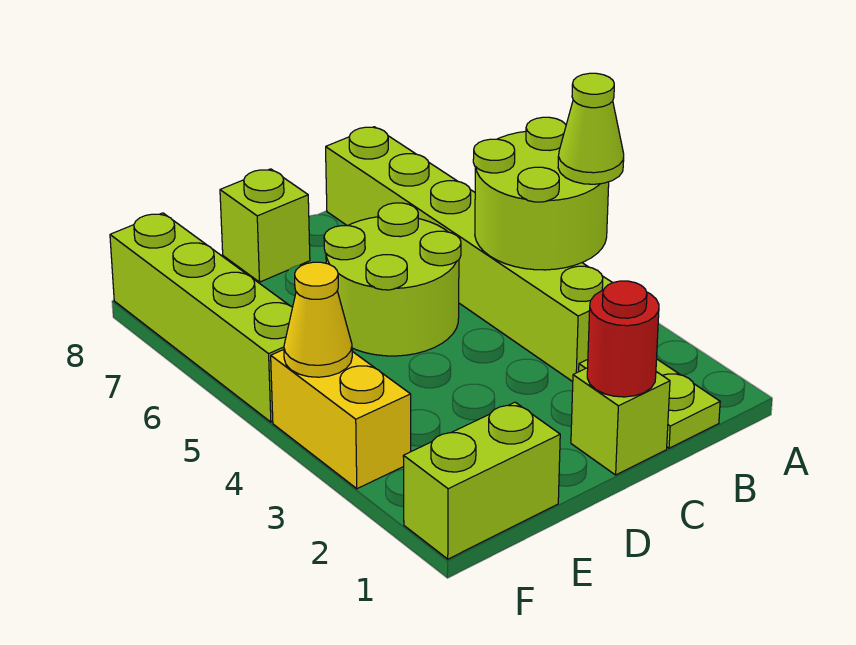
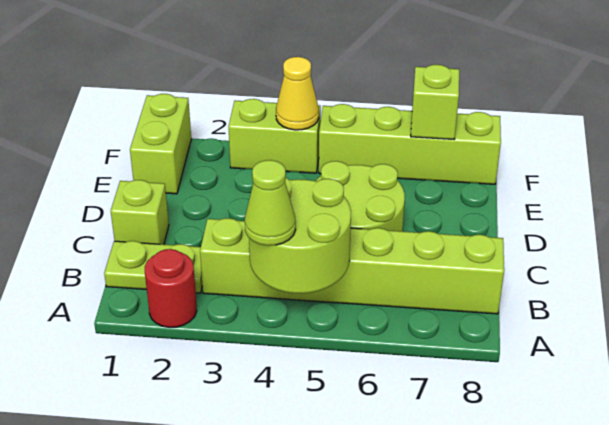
red 1x1 round brick [587,281,659,397] -> red 1x1 round brick moved to [145,249,197,328]
lime 1x1 brick [220,169,310,282] -> lime 1x1 brick moved to [411,65,459,139]
yellow 1x2 brick [271,350,411,489] -> lime 1x2 brick [228,99,321,173]

